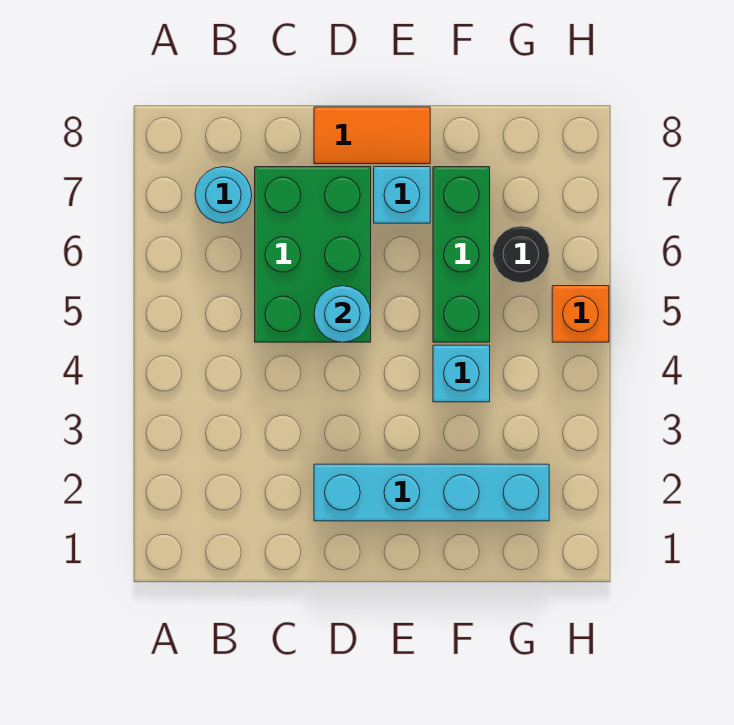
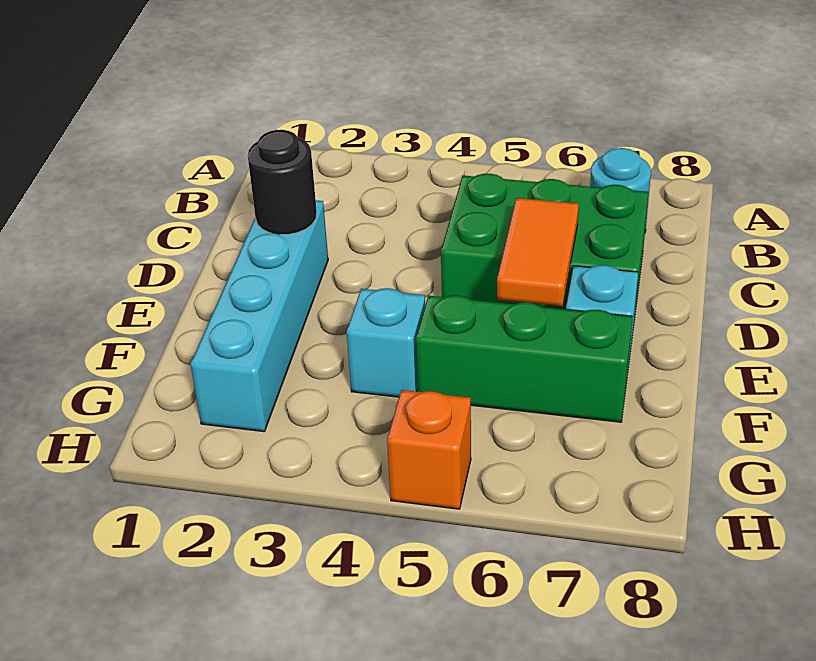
cyan 1x1 round brick [314,286,371,342] -> none
orange 1x2 tile [314,107,430,164] -> orange 1x2 tile moved to [497,198,579,306]
black 1x1 round brick [493,226,549,283] -> black 1x1 round brick moved to [248,130,317,235]

